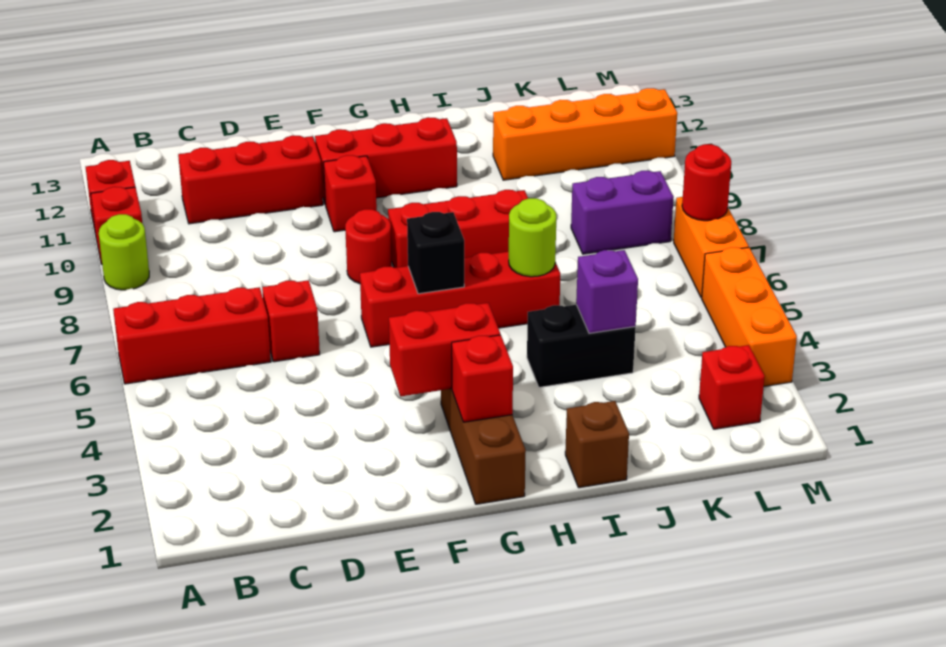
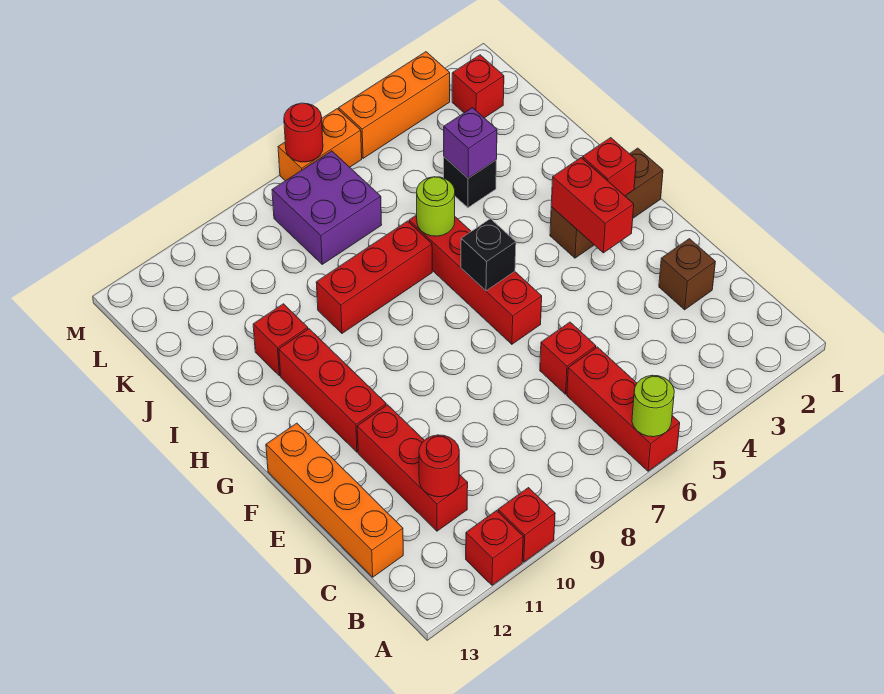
lime 1x1 round brick [99,214,149,290] -> lime 1x1 round brick moved to [632,375,674,437]
red 1x1 round brick [345,209,392,284] -> red 1x1 round brick moved to [419,435,459,497]
red 1x1 brick [324,155,377,232] -> red 1x1 brick moved to [253,304,308,376]
red 1x3 brick [388,190,528,268] -> red 1x3 brick turned to [316,221,432,333]
brown 1x1 brick [565,401,629,488] -> brown 1x1 brick moved to [659,239,715,310]
black 1x2 brick [527,305,636,387] -> black 1x1 brick [444,157,496,208]
orange 1x4 brick [493,88,677,180] -> orange 1x4 brick moved to [266,423,403,577]
purple 1x2 brick [571,171,674,254] -> purple 2x2 brick [272,151,382,264]

